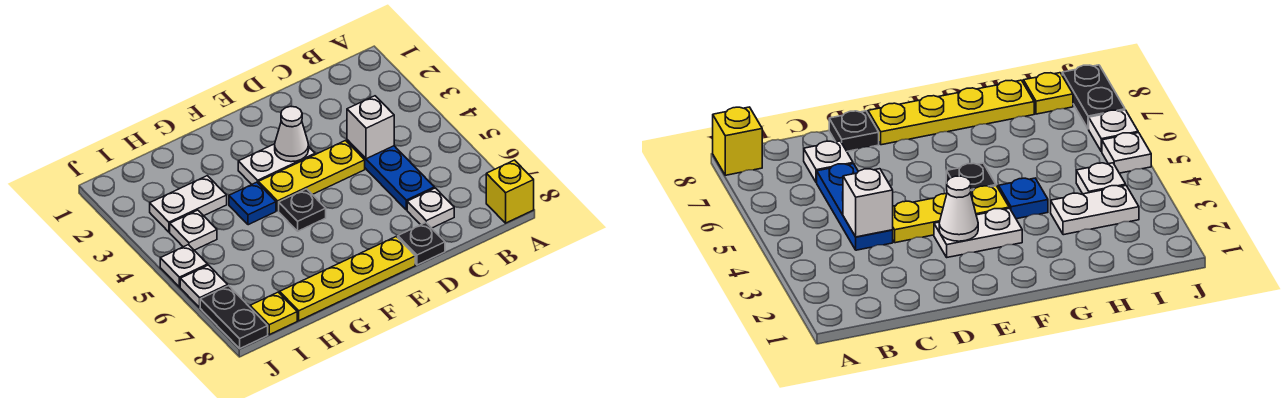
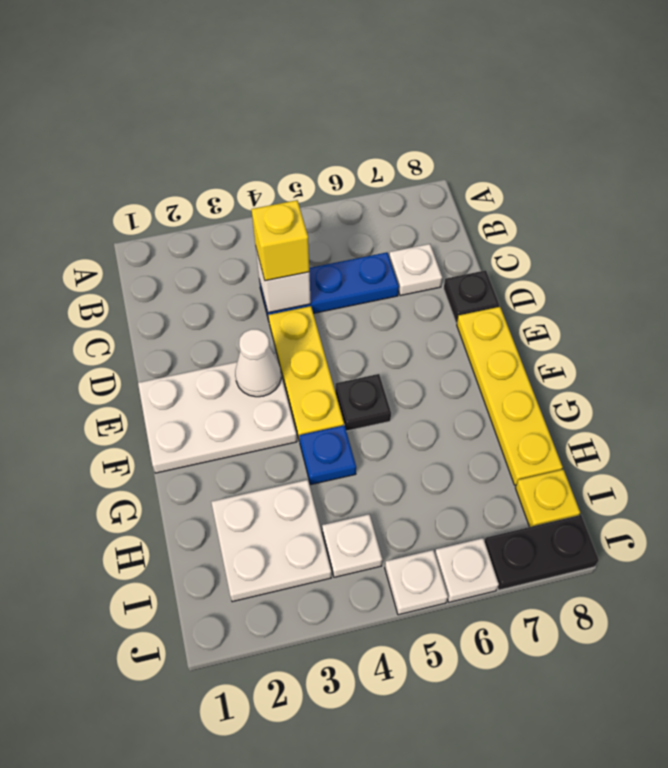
yellow 1x1 brick [486,160,534,223] -> yellow 1x1 brick moved to [251,200,309,281]
white 1x2 plate [238,144,315,184] -> white 2x3 plate [138,354,297,473]
white 1x2 plate [150,176,227,232] -> white 2x2 plate [211,480,331,602]

